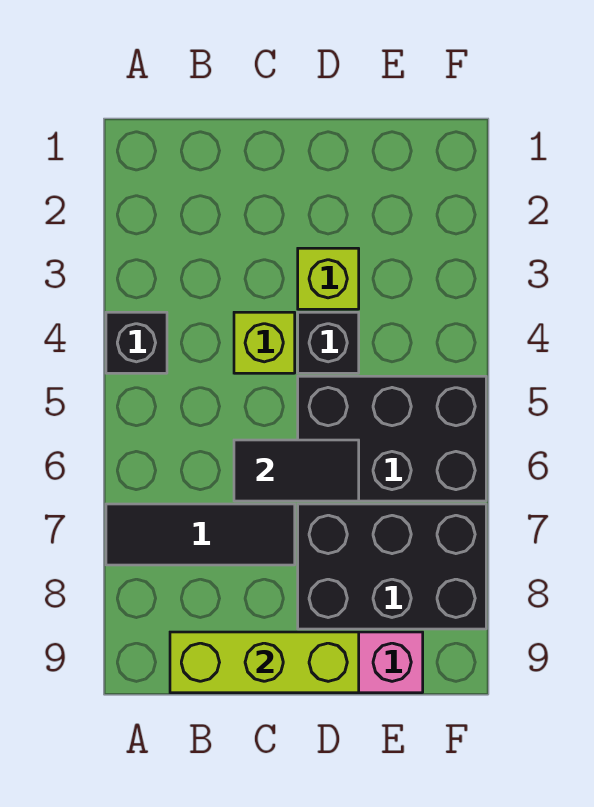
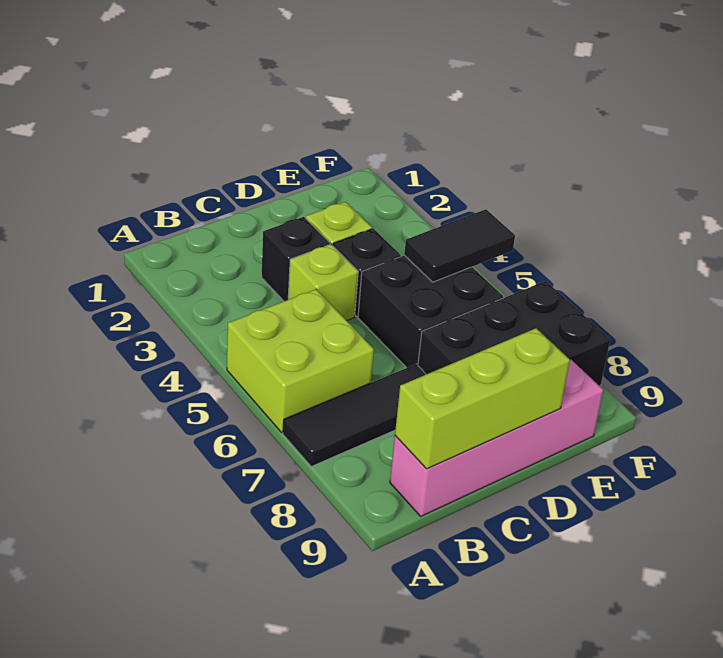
black 1x1 brick [106,312,167,373] -> black 1x1 brick moved to [261,217,330,301]
none -> lime 2x2 brick [227,289,374,432]
black 1x2 tile [234,440,359,501] -> black 1x2 tile moved to [404,209,515,282]
black 2x3 brick [298,376,486,501] -> black 2x2 brick [358,255,503,368]

